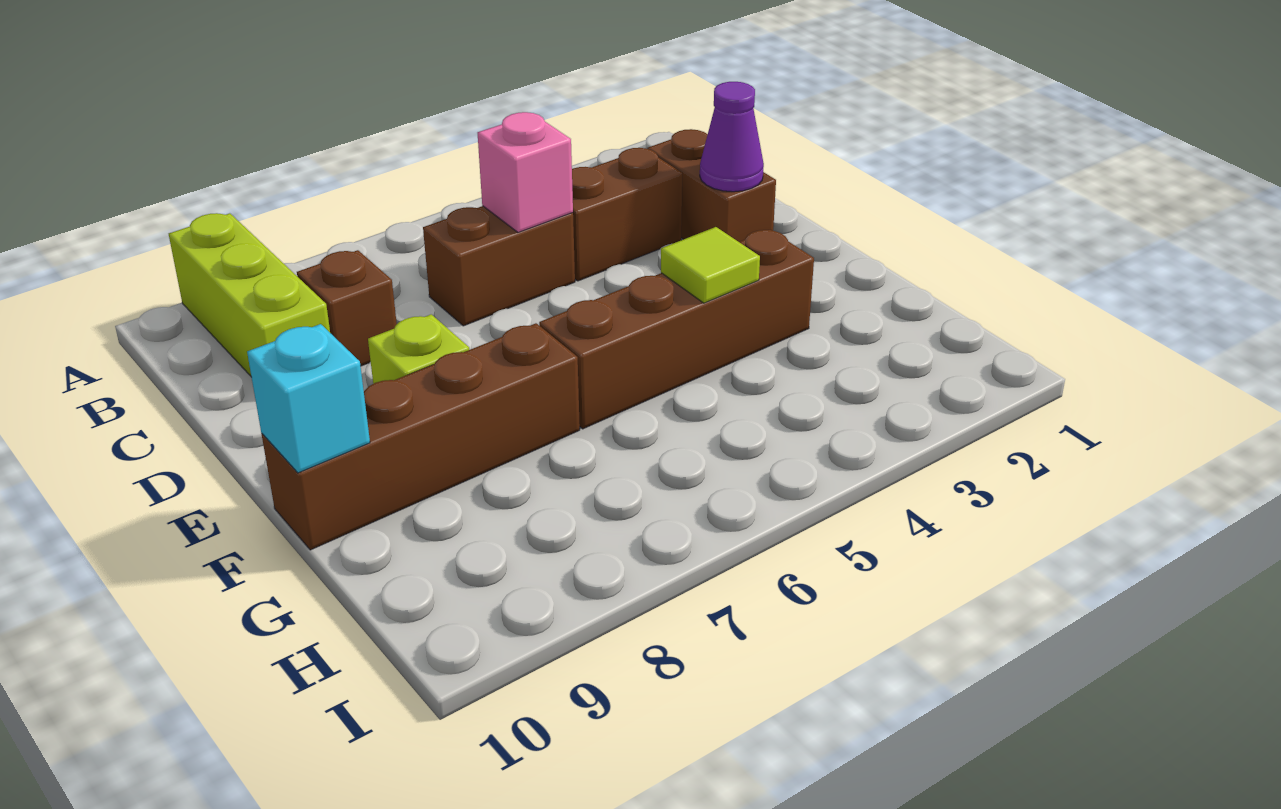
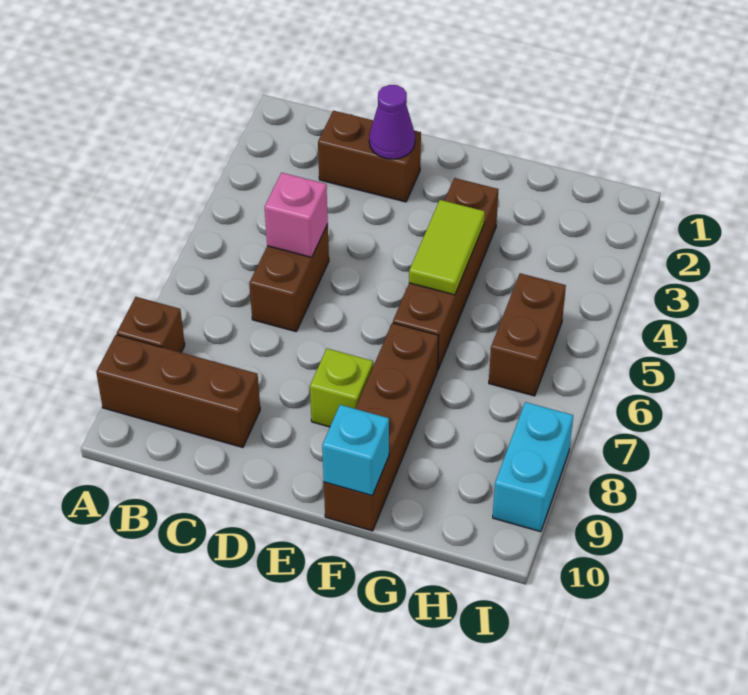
lime 1x3 brick [169,213,330,376] -> brown 1x3 brick [96,335,260,447]
brown 1x2 brick [572,148,682,281] -> brown 1x2 brick moved to [489,273,566,396]
brown 1x1 brick [297,250,397,366] -> brown 1x1 brick moved to [117,297,185,352]
lime 1x1 tile [661,227,760,303] -> lime 1x2 tile [409,200,485,295]
none -> cyan 1x2 brick [493,402,573,532]

